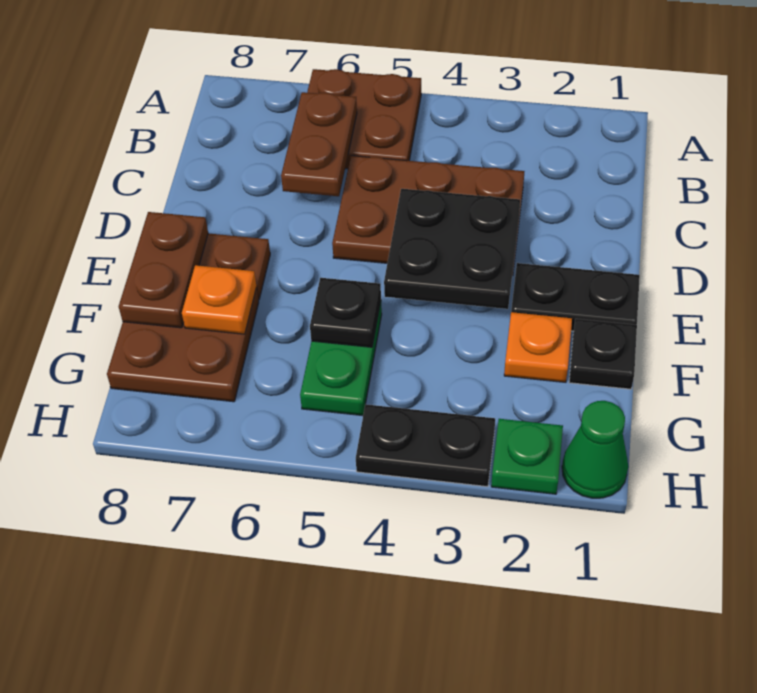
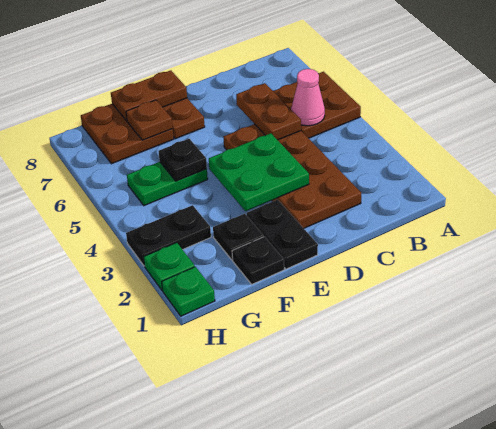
none -> pink 1x1 cone [291,69,325,126]
brown 1x2 plate [281,92,357,196] -> brown 1x2 plate turned to [236,83,301,140]
brown 2x3 plate [332,156,525,276] -> brown 2x4 plate [224,124,361,228]
black 2x2 plate [384,189,520,309] -> green 2x2 plate [209,133,309,211]
orange 1x1 plate [504,312,572,382] -> black 1x1 plate [213,214,264,260]
orange 1x1 plate [182,265,257,334] -> brown 1x1 plate [126,100,173,140]
green 1x1 cone [562,401,628,498] -> green 1x1 plate [162,267,215,316]
black 1x2 plate [356,404,495,487] -> black 1x2 plate turned to [126,205,211,266]

